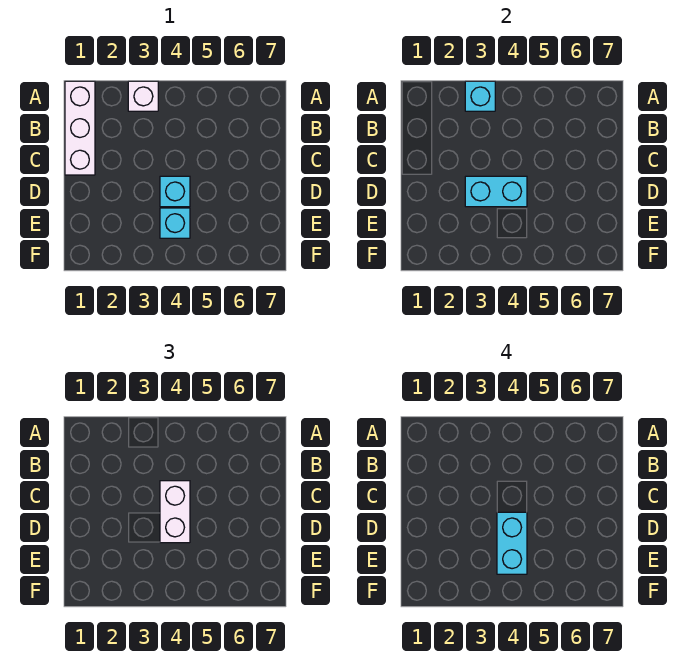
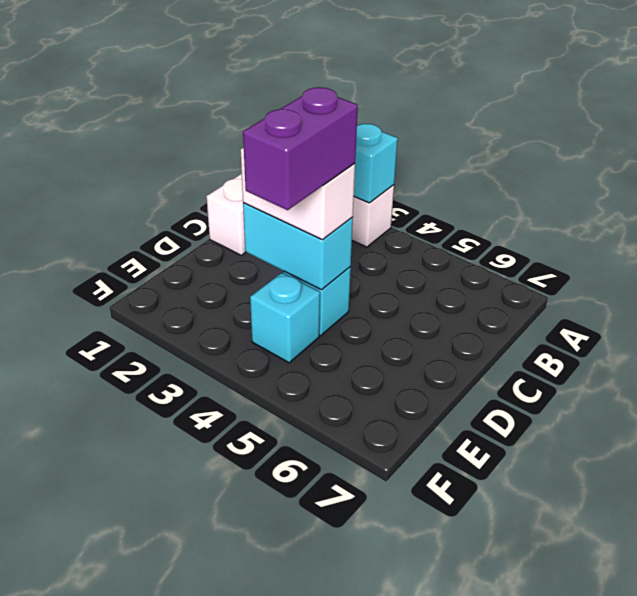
white 1x2 brick [160,481,190,543] -> white 1x2 brick turned to [241,148,355,240]
cyan 1x2 brick [497,512,527,574] -> purple 1x2 brick [243,87,358,210]

